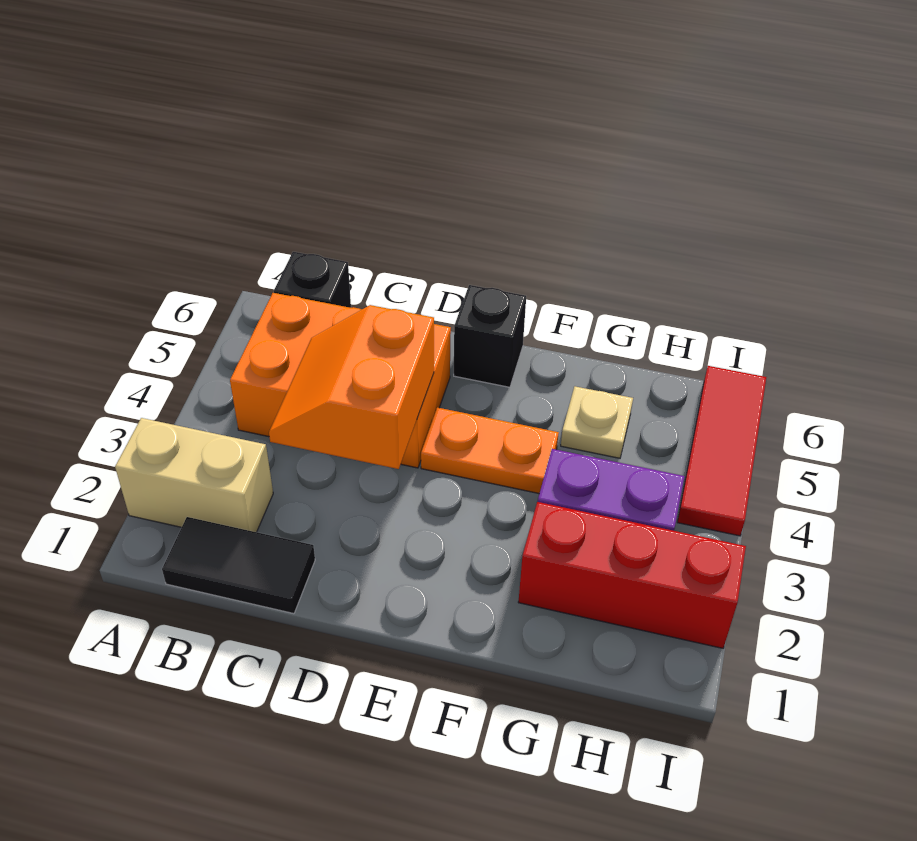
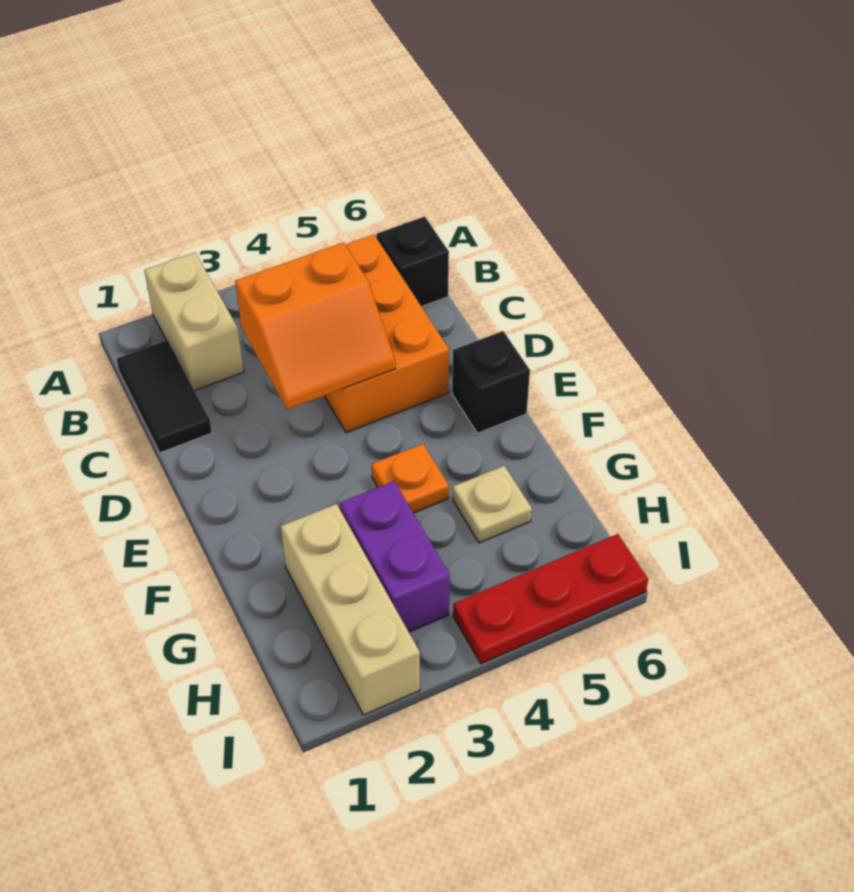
orange 2x2 slope [269,305,434,469] -> orange 2x2 slope turned to [235,242,395,410]
orange 1x2 plate [421,408,559,493] -> orange 1x1 plate [372,444,449,513]
red 1x3 brick [518,502,746,648] -> tan 1x3 brick [281,504,420,715]
red 1x3 tile [677,366,766,536] -> red 1x3 plate [453,534,648,664]

